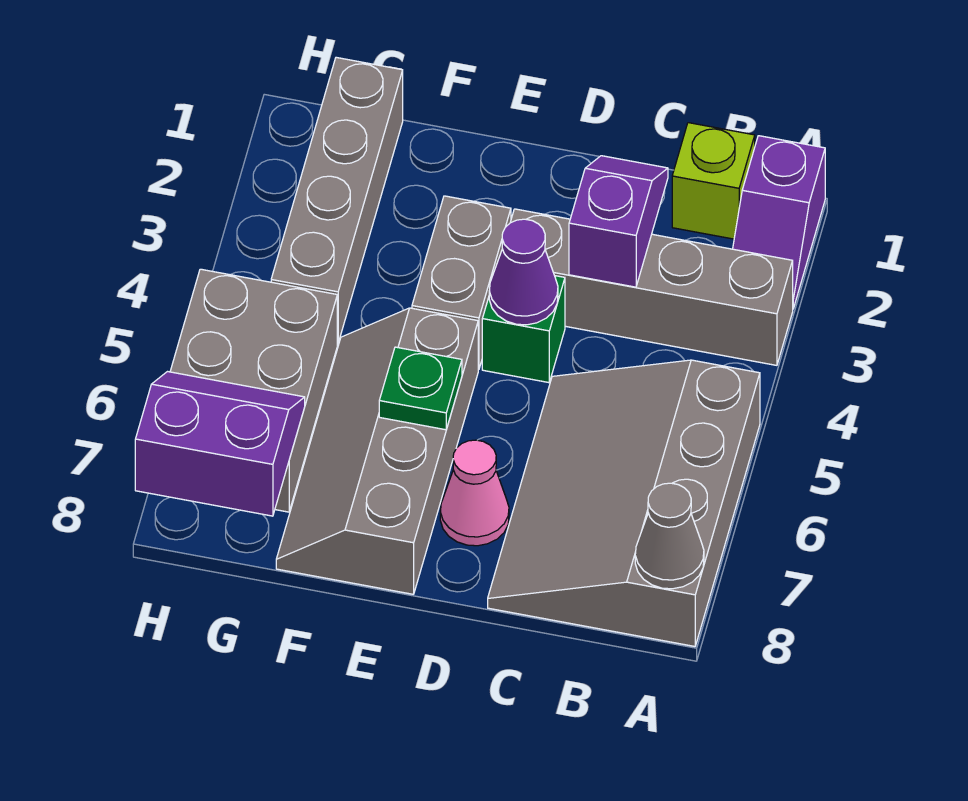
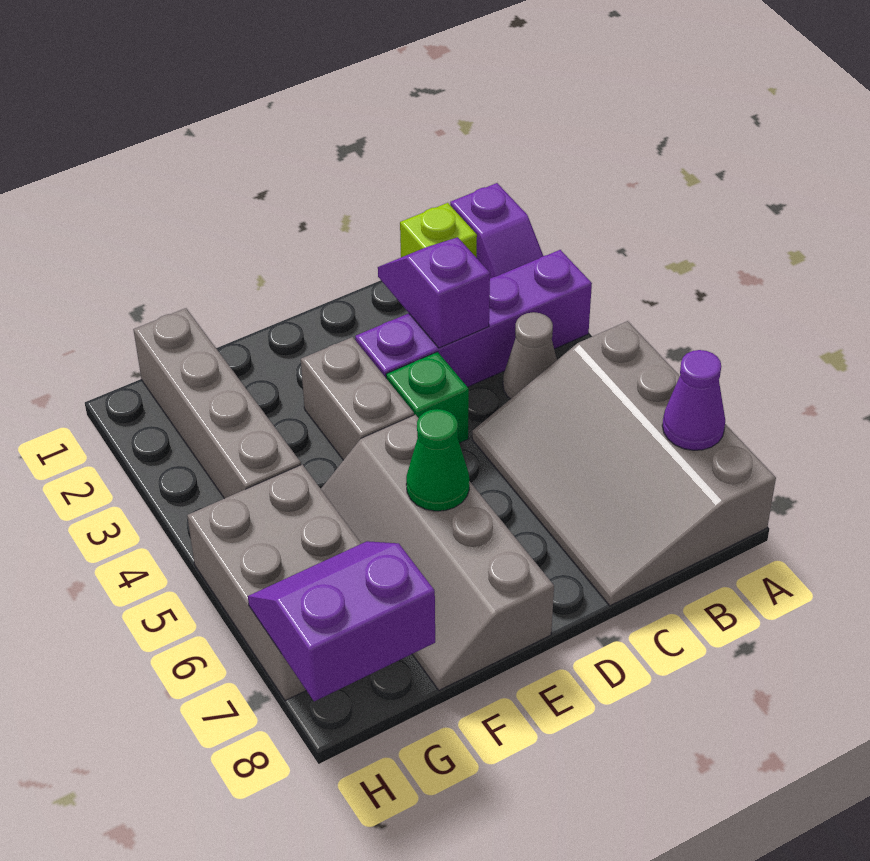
grey 1x4 brick [510,209,793,365] -> purple 1x4 brick [355,250,592,387]
grey 1x1 cone [635,483,704,589] -> grey 1x1 cone moved to [503,312,557,399]
purple 1x1 cone [489,219,558,325] -> purple 1x1 cone moved to [662,350,725,450]
pink 1x1 cone [440,440,509,546] -> none
green 1x1 plate [379,347,462,430] -> green 1x1 cone [406,409,469,511]

